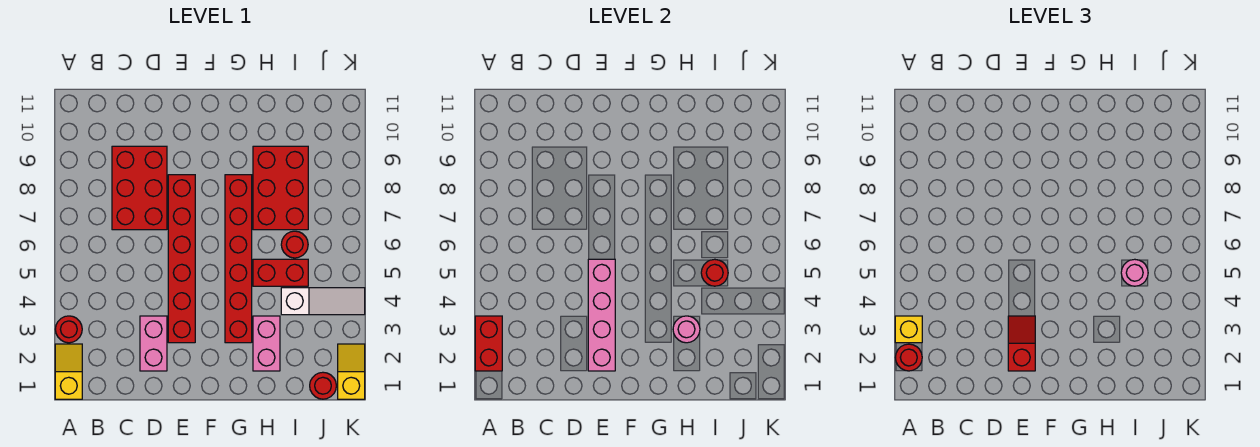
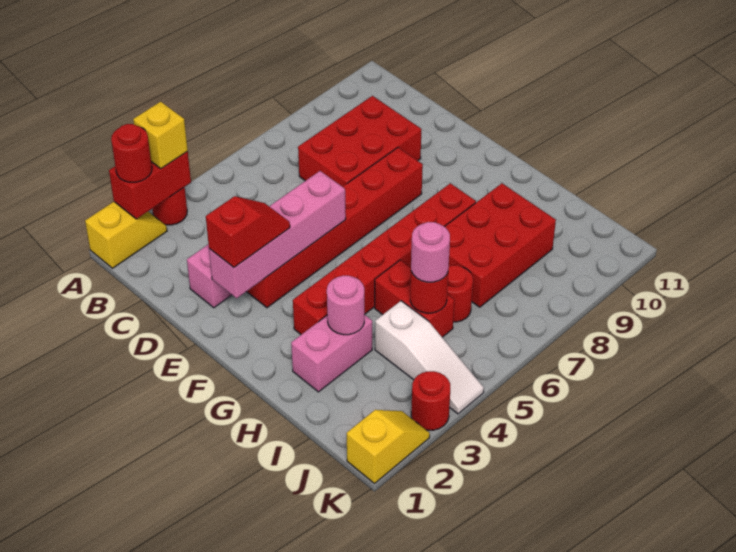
red 1x1 round brick [310,372,336,399] -> red 1x1 round brick moved to [411,371,450,430]

